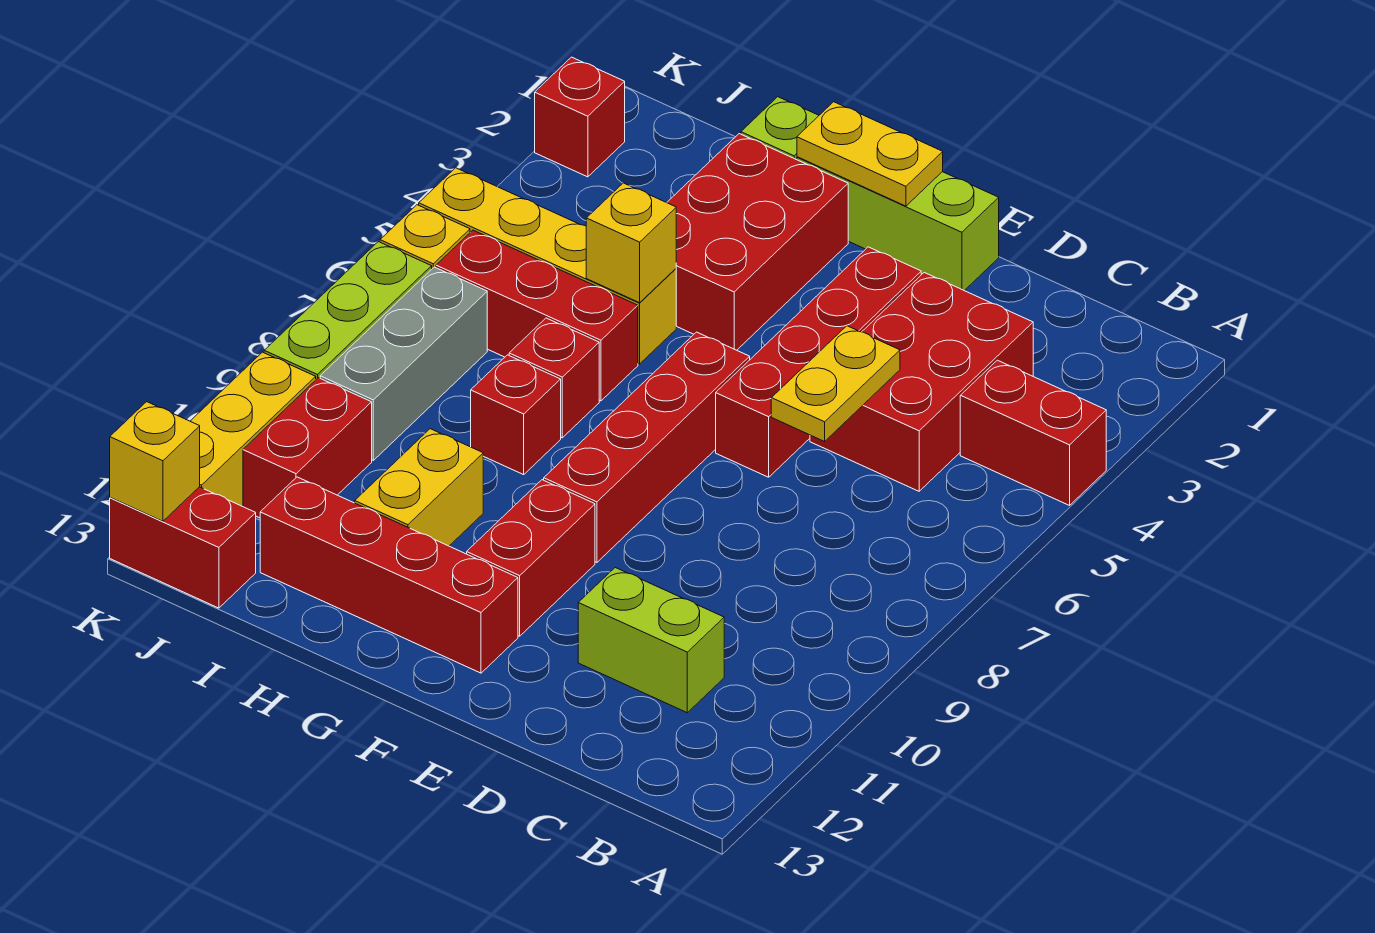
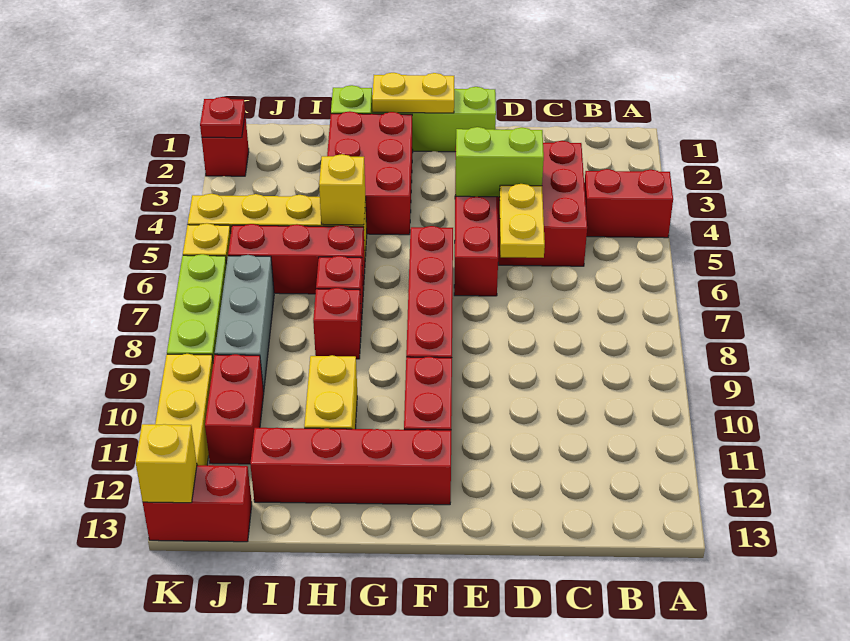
lime 1x2 brick [578,568,724,713] -> lime 1x2 brick moved to [455,127,544,197]
none -> red 1x1 plate [200,97,245,138]

